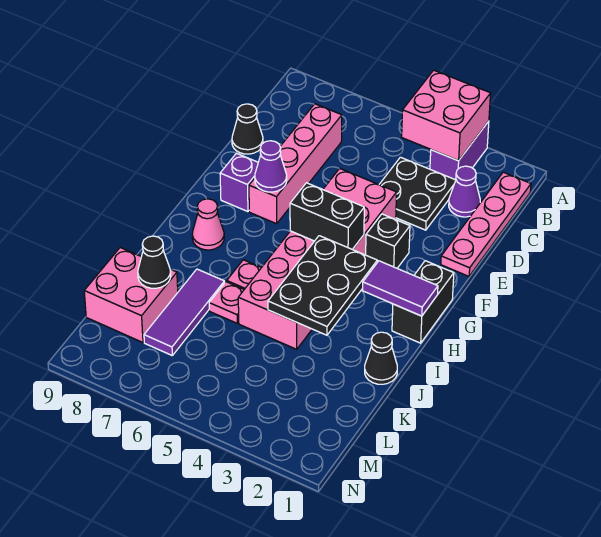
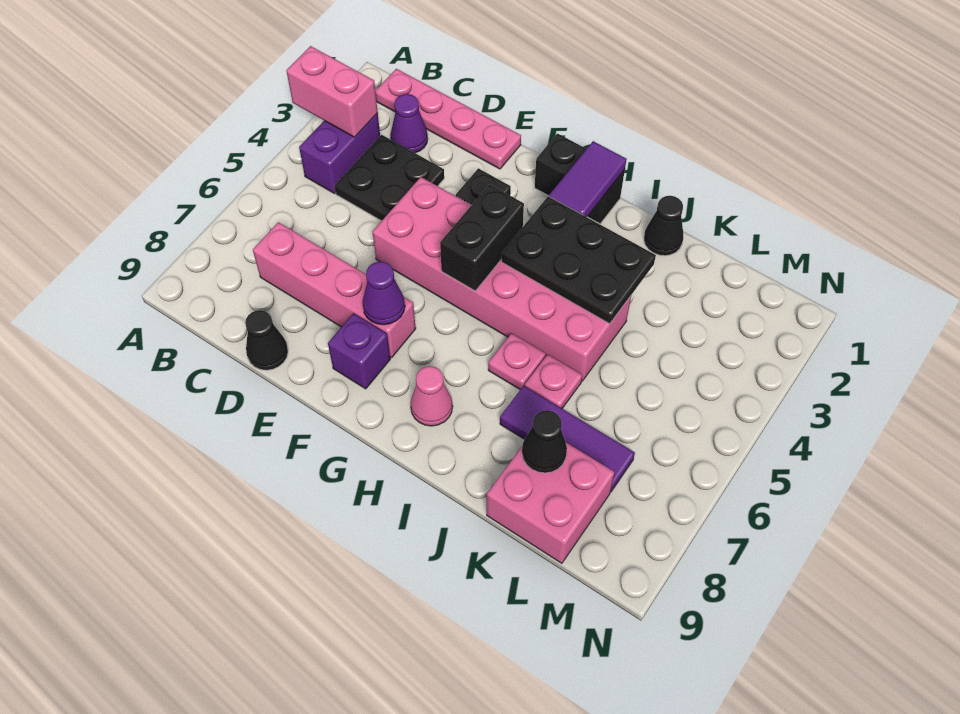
purple 1x2 brick [430,121,489,180] -> purple 1x2 brick turned to [299,113,380,194]
pink 2x2 brick [402,70,491,161] -> pink 1x2 brick [286,46,378,137]

